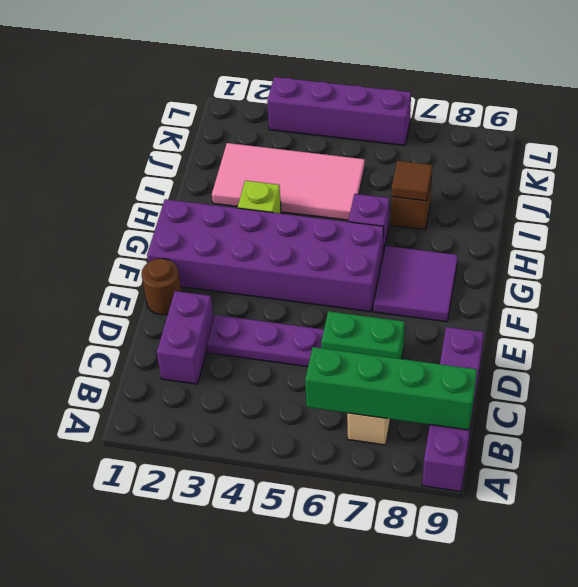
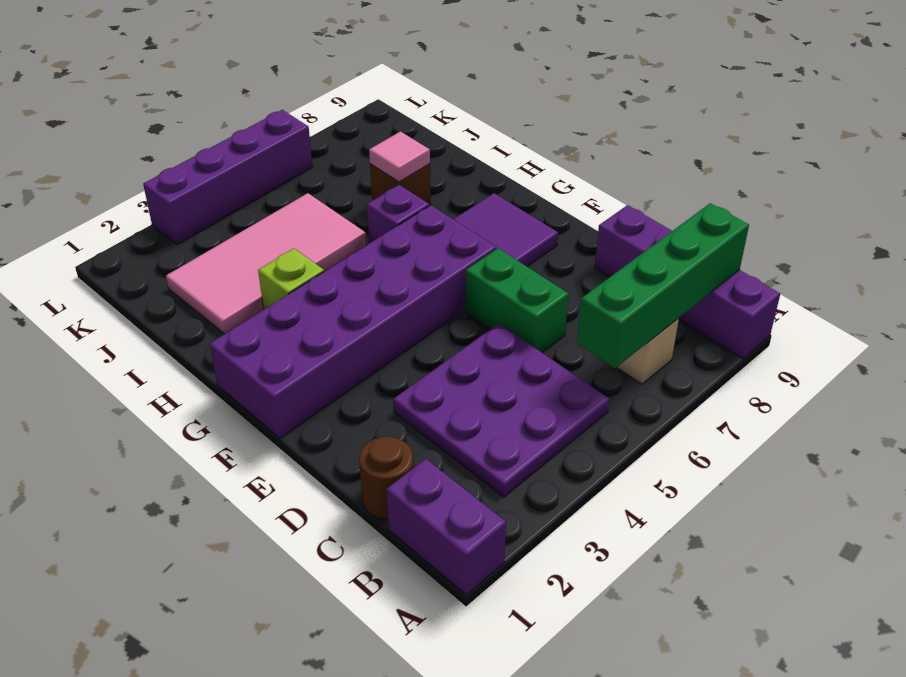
purple 1x2 brick [157,291,214,384] -> purple 1x2 brick moved to [386,459,506,595]
purple 1x3 plate [207,315,324,367] -> purple 3x3 plate [393,323,610,497]
green 1x2 brick [321,311,404,359] -> green 1x2 brick turned to [465,248,569,352]
brown 1x1 round brick [142,259,181,315] -> brown 1x1 round brick moved to [359,437,413,519]
brown 1x1 tile [392,161,432,201] -> pink 1x1 tile [369,131,430,182]

